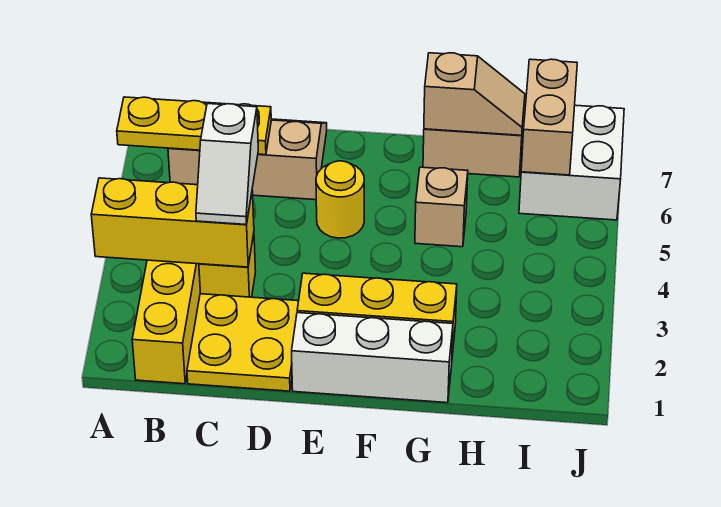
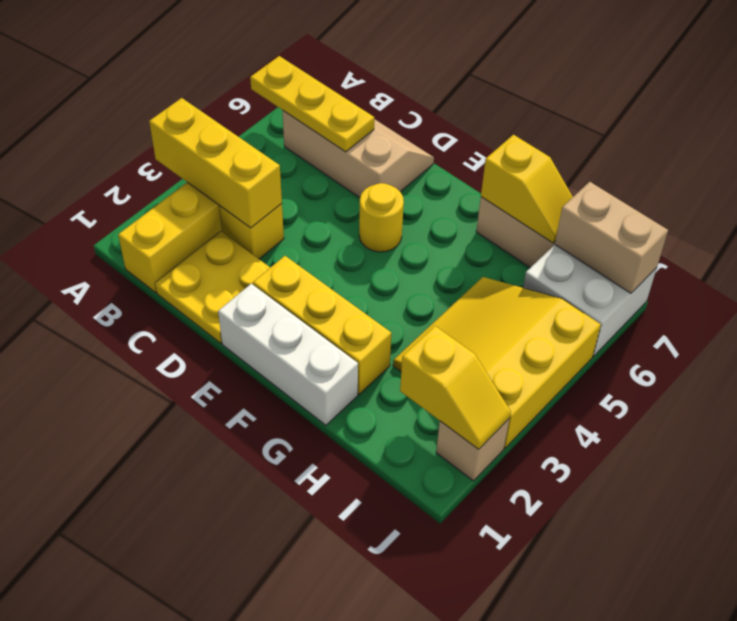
white 1x2 slope [196,104,258,225] -> none
tan 1x1 brick [415,167,468,247] -> tan 1x1 brick moved to [436,418,510,481]
tan 1x2 slope [424,53,525,135] -> yellow 1x2 slope [481,135,573,243]
none -> yellow 3x3 slope [393,277,601,448]
none -> yellow 1x2 slope [400,326,511,449]
tan 1x2 brick [521,59,577,175] -> tan 1x2 brick turned to [555,182,668,293]

